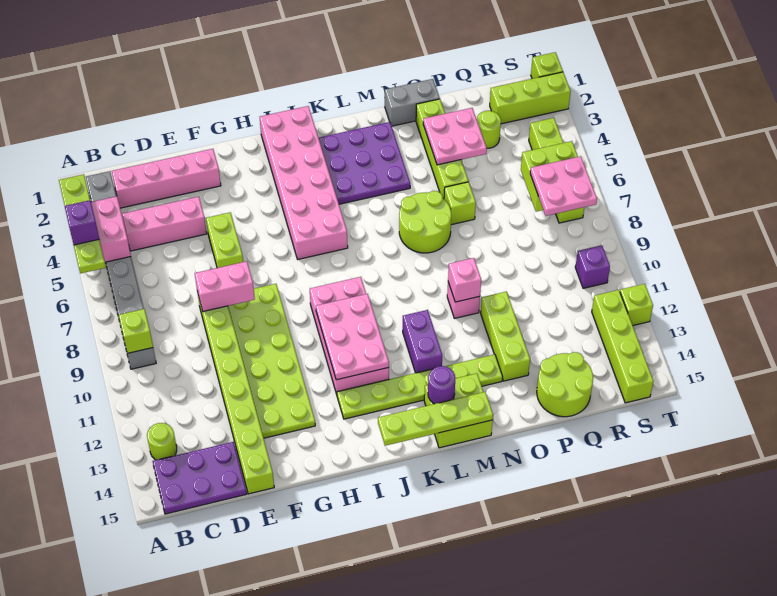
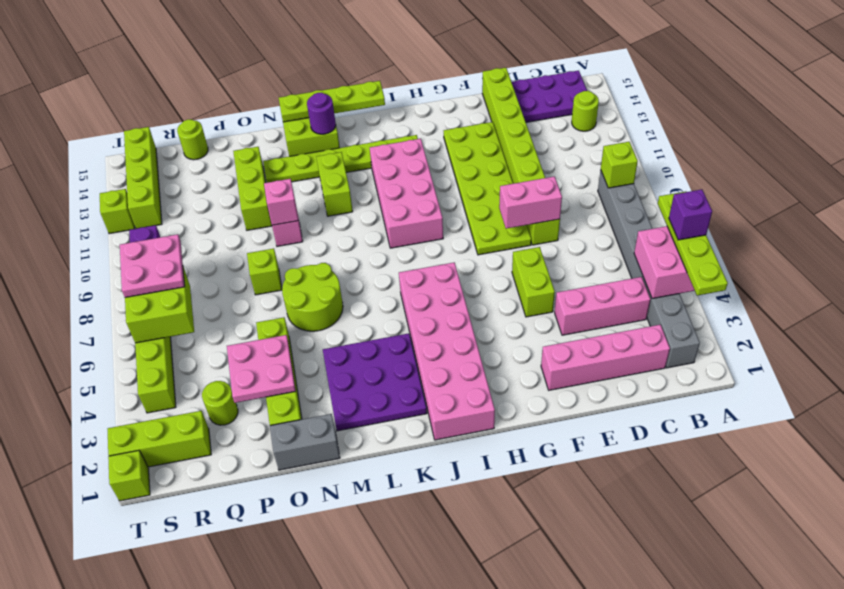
pink 2x3 plate [316,294,389,380] -> none
purple 1x2 brick [403,310,442,373] -> lime 1x2 brick [317,152,353,216]
lime 1x1 brick [444,182,476,225] -> lime 1x1 brick moved to [247,249,282,295]
lime 2x2 round brick [537,352,593,417] -> lime 1x1 round brick [177,119,208,160]

